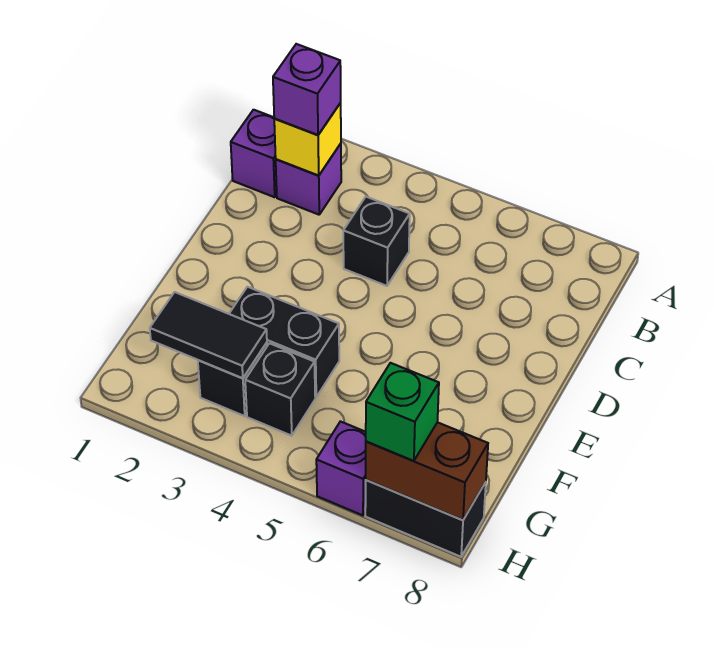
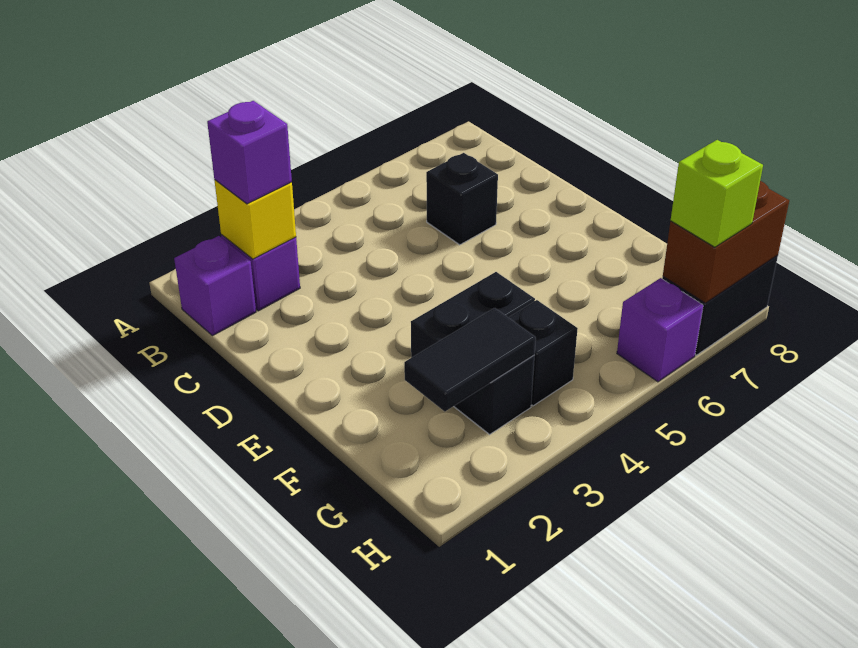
black 1x1 brick [343,197,410,286] -> black 1x1 brick moved to [426,153,498,245]
green 1x1 brick [366,363,439,461] -> lime 1x1 brick [671,140,763,247]

